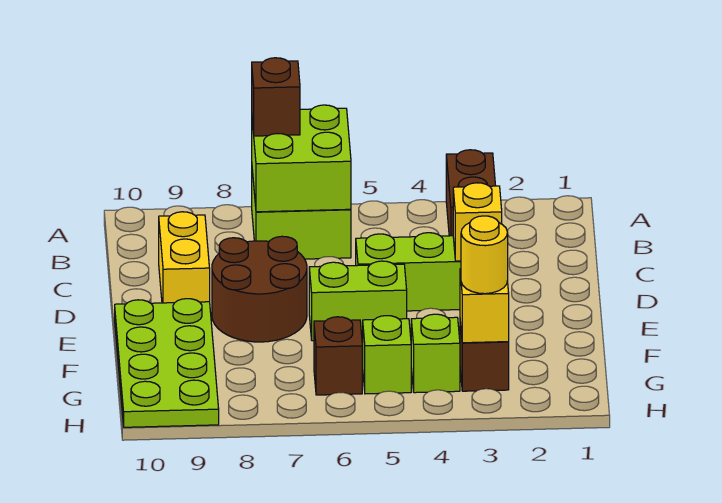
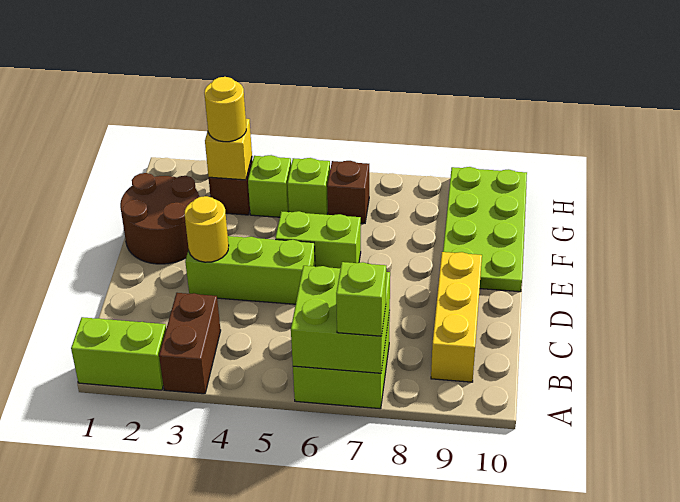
none -> lime 1x2 brick [71,317,166,390]
brown 1x1 brick [252,58,300,136] -> lime 1x1 brick [336,262,386,336]
yellow 1x2 brick [159,212,210,303] -> yellow 1x3 brick [431,252,482,382]
yellow 1x1 brick [453,183,502,261] -> yellow 1x1 round brick [185,196,229,262]
brown 2x2 round brick [212,236,307,342] -> brown 2x2 round brick moved to [120,173,199,264]

